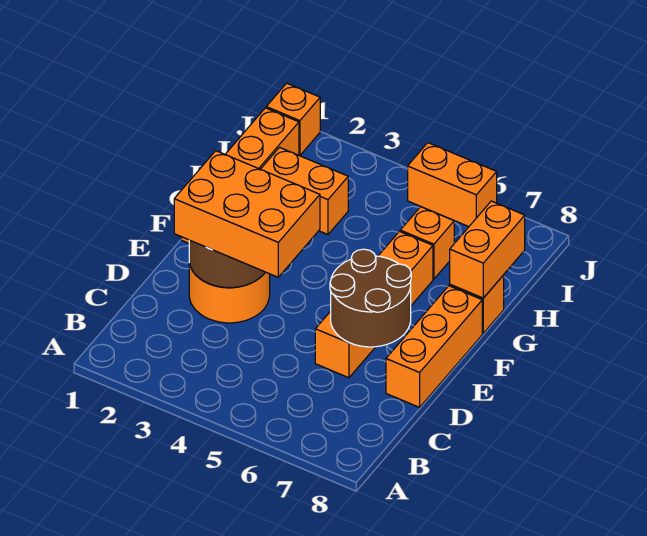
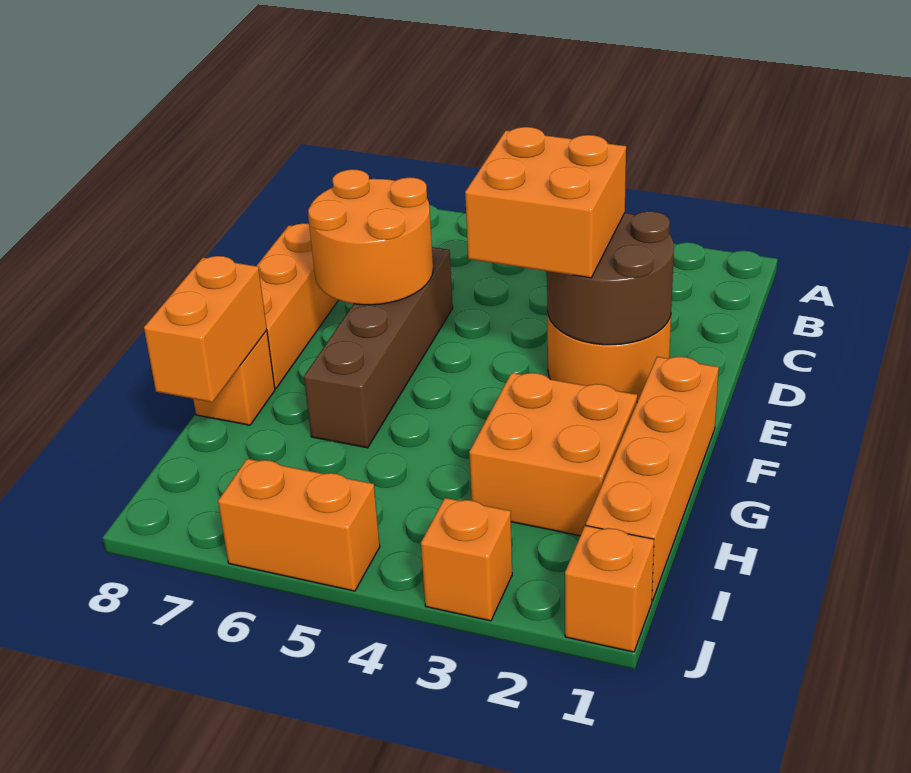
orange 2x3 brick [174,151,320,277] -> orange 2x2 brick [465,127,626,278]
orange 1x4 brick [315,232,433,378] -> brown 1x4 brick [304,247,453,448]
brown 2x2 round brick [330,249,411,347] -> orange 2x2 round brick [308,170,433,305]
orange 1x2 brick [261,147,348,235] -> orange 2x2 brick [469,373,637,536]
orange 1x1 brick [400,207,454,279] -> orange 1x1 brick moved to [421,498,512,621]

